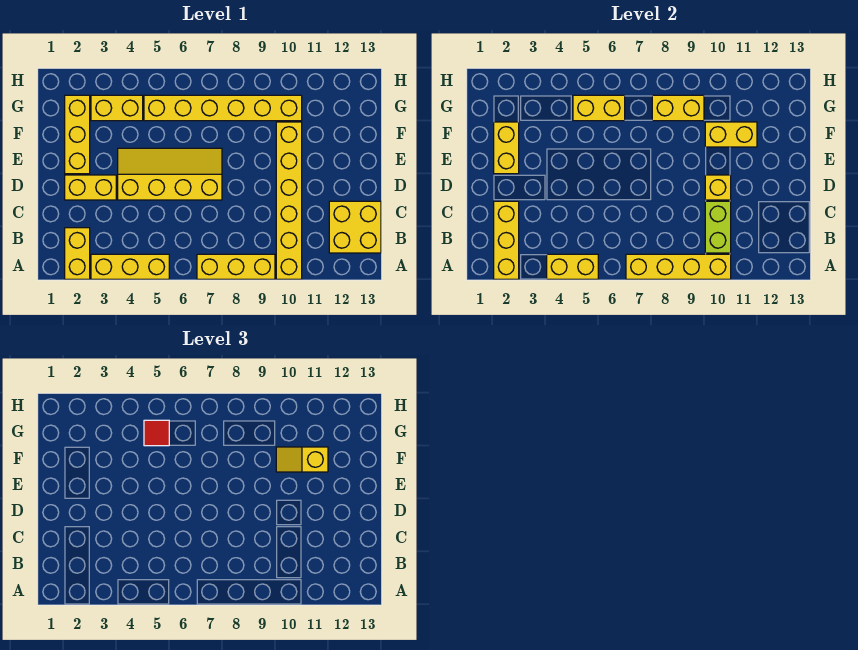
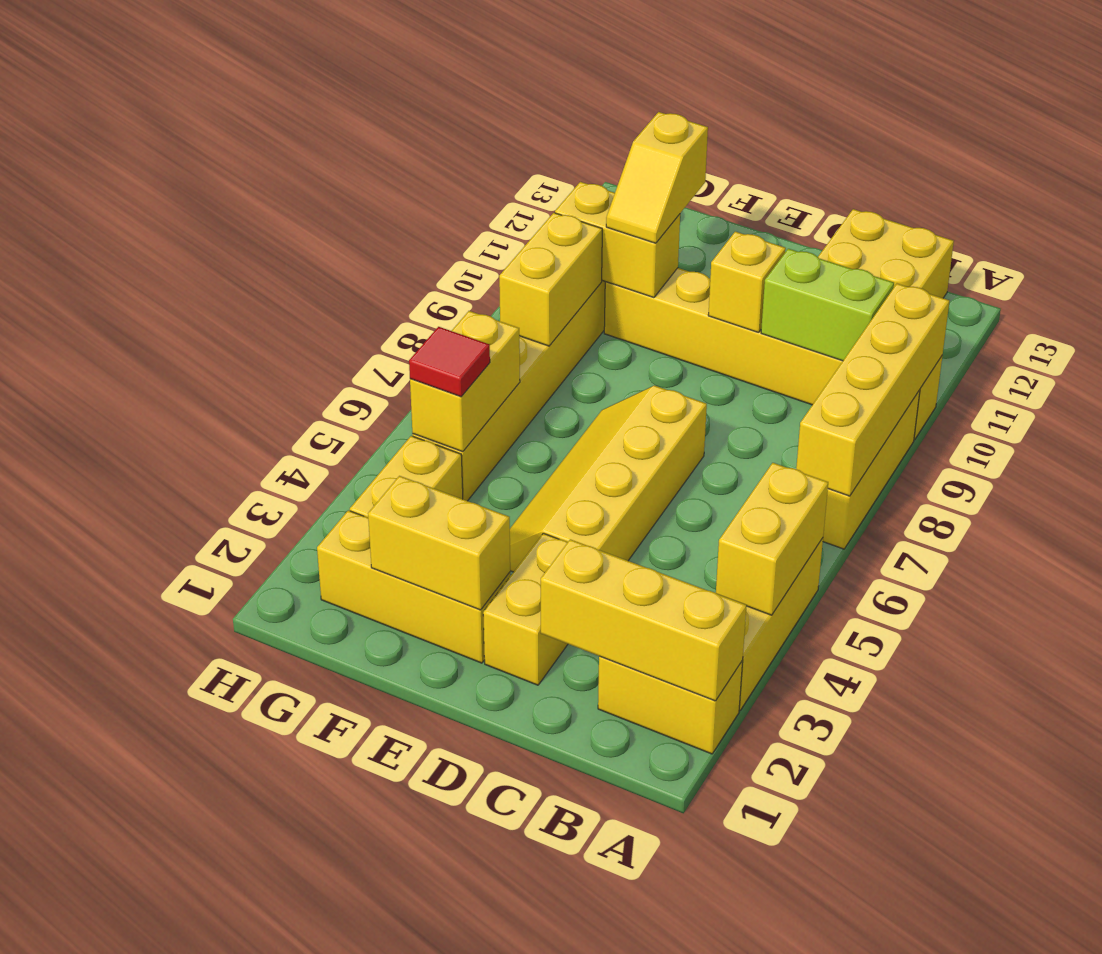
yellow 1x2 brick [705,122,757,147] -> yellow 1x2 brick turned to [555,182,680,298]

